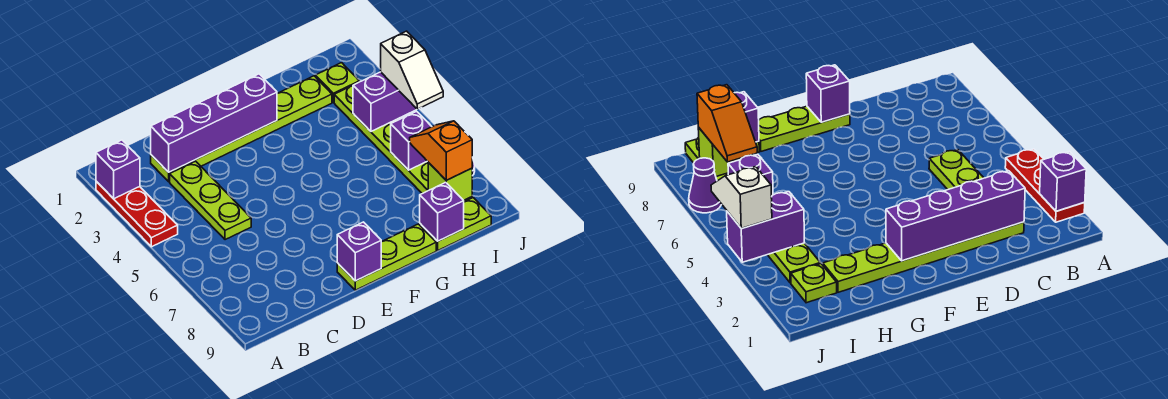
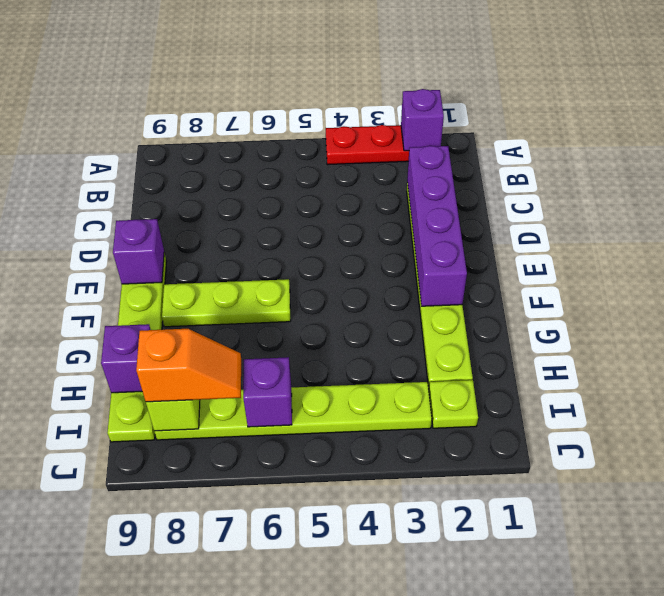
lime 1x3 plate [170,161,251,240] -> lime 1x3 plate moved to [162,279,291,327]
purple 1x2 brick [353,72,417,131] -> none
white 1x2 slope [381,31,443,109] -> none
purple 1x1 cone [689,158,722,213] -> none

